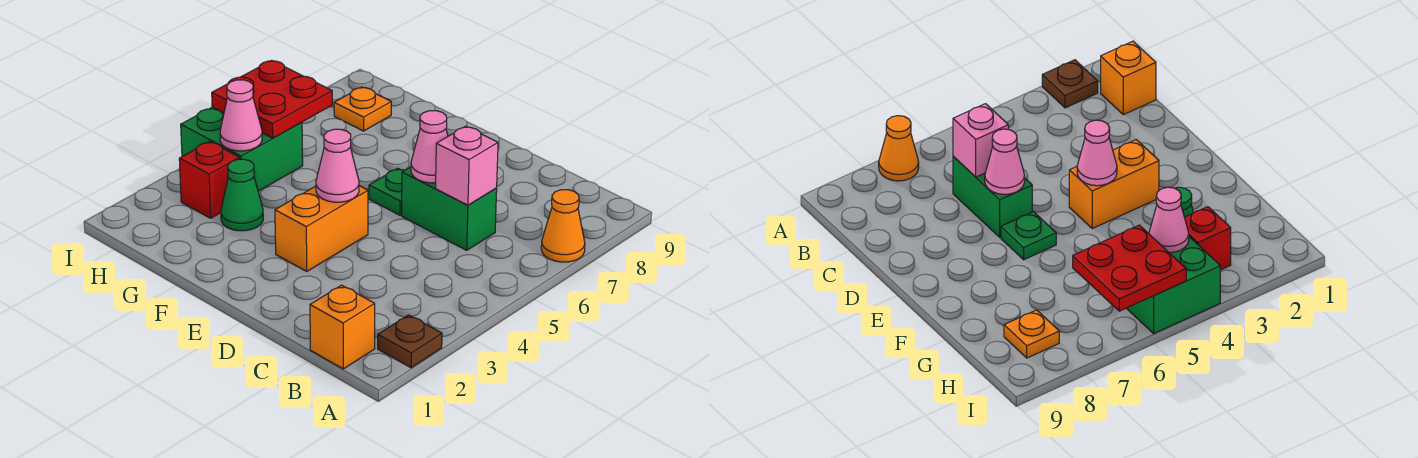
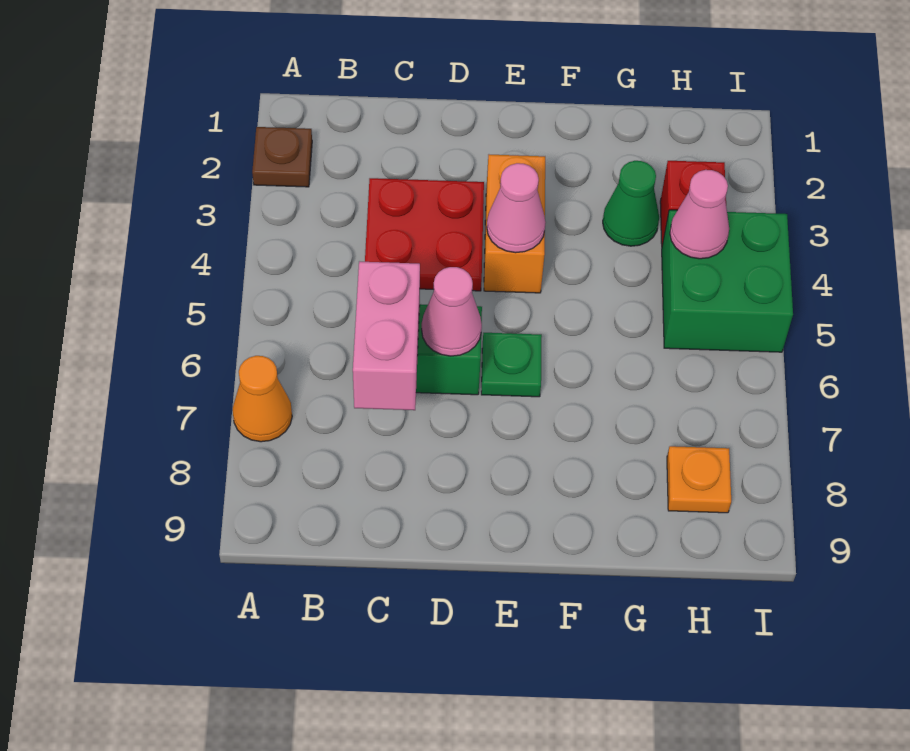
orange 1x1 brick [310,285,375,369] -> none
pink 1x1 brick [436,126,498,205] -> pink 1x2 brick [353,261,420,410]
red 2x2 plate [212,60,332,138] -> red 2x2 plate moved to [365,178,484,291]

